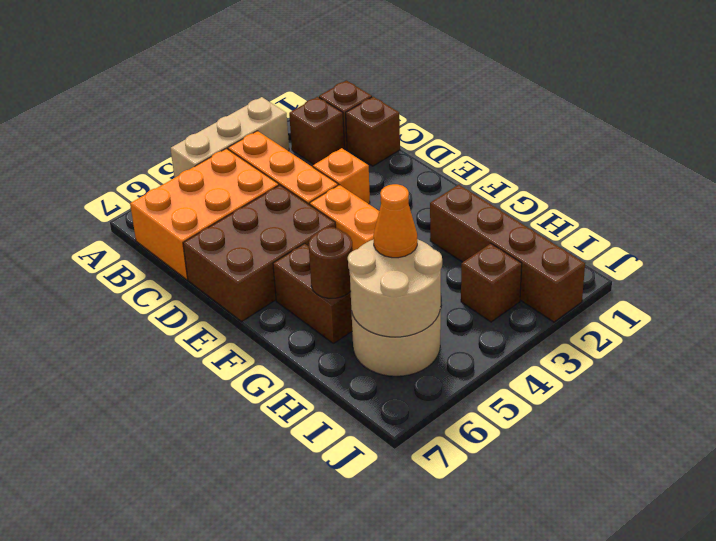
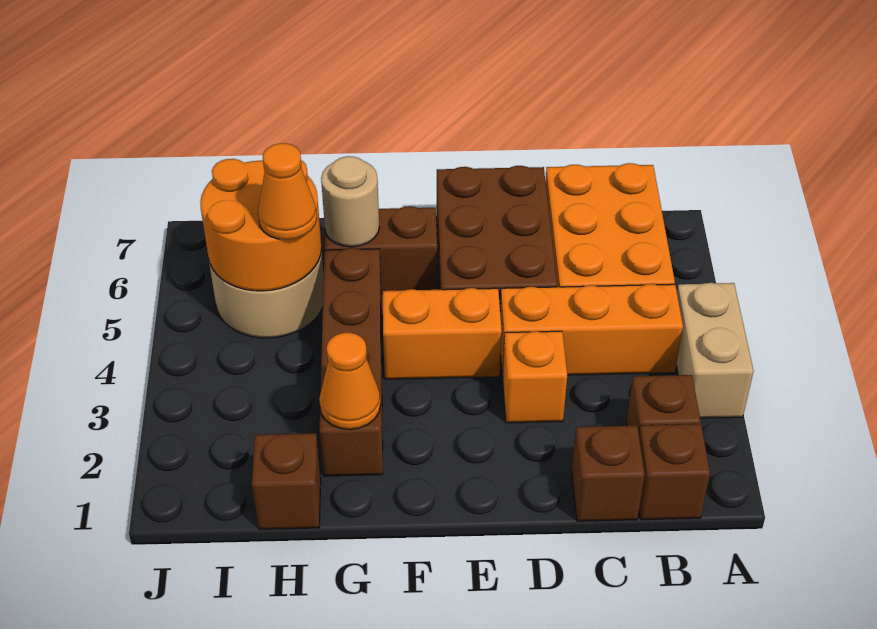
tan 1x3 brick [171,97,289,178] -> tan 1x2 brick [676,283,753,418]
brown 1x4 brick [430,185,585,322] -> brown 1x4 brick turned to [320,248,383,476]
none -> orange 1x1 cone [319,333,381,429]
brown 1x1 round brick [309,227,353,298] -> tan 1x1 round brick [321,156,379,247]
tan 2x2 round brick [348,239,442,337] -> orange 2x2 round brick [200,159,322,291]
brown 1x1 brick [461,244,522,322] -> brown 1x1 brick moved to [252,433,321,529]

